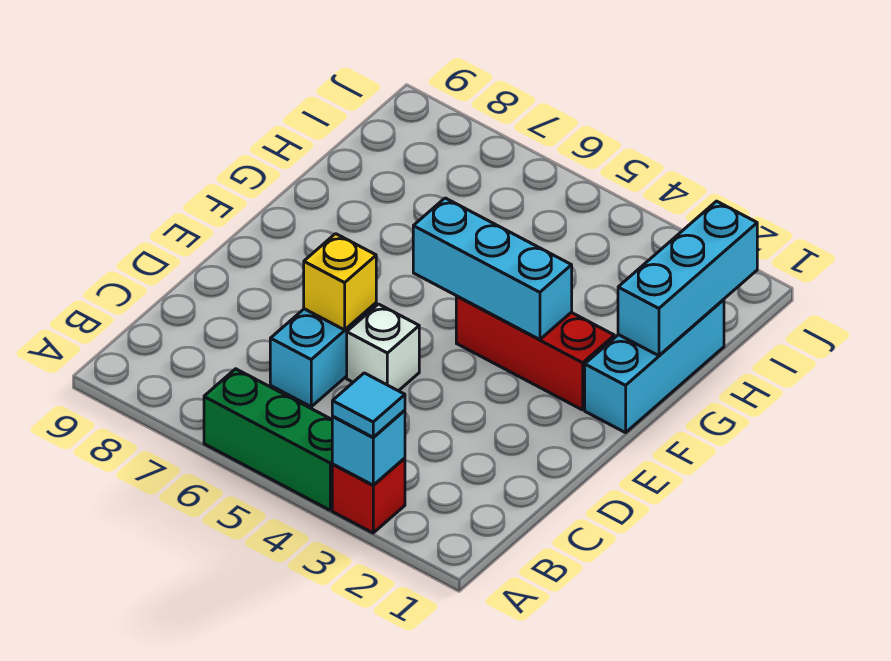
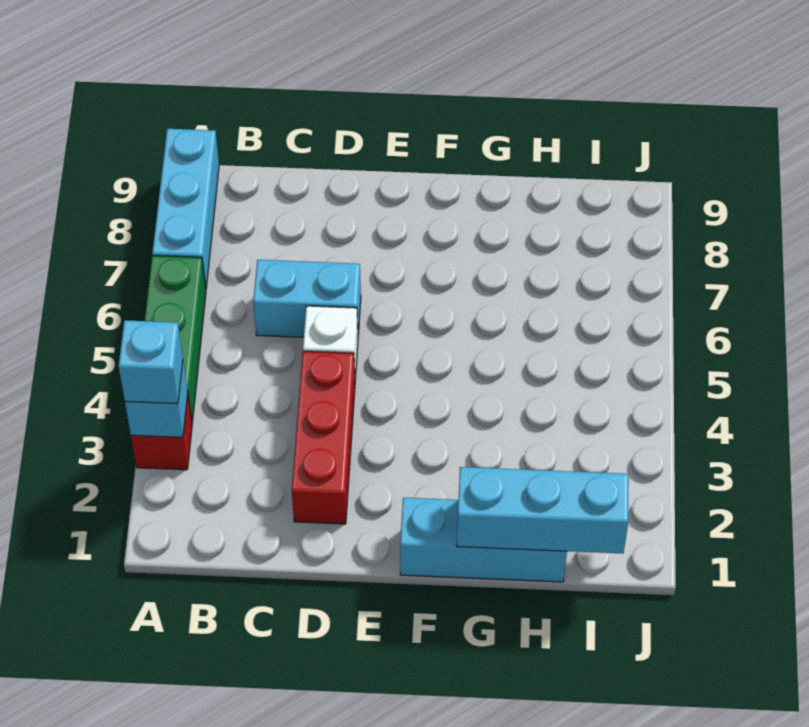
cyan 1x1 tile [332,373,405,437] -> cyan 1x1 brick [119,320,183,404]
yellow 1x1 brick [304,234,376,330] -> none
red 1x3 brick [456,296,614,410] -> red 1x3 brick moved to [292,351,355,524]
cyan 1x3 brick [413,198,572,340] -> cyan 1x3 brick moved to [152,129,219,288]

